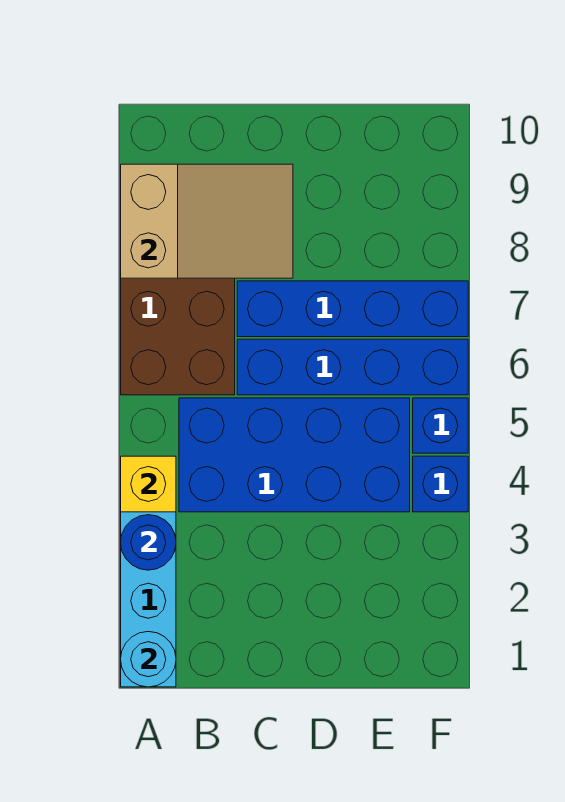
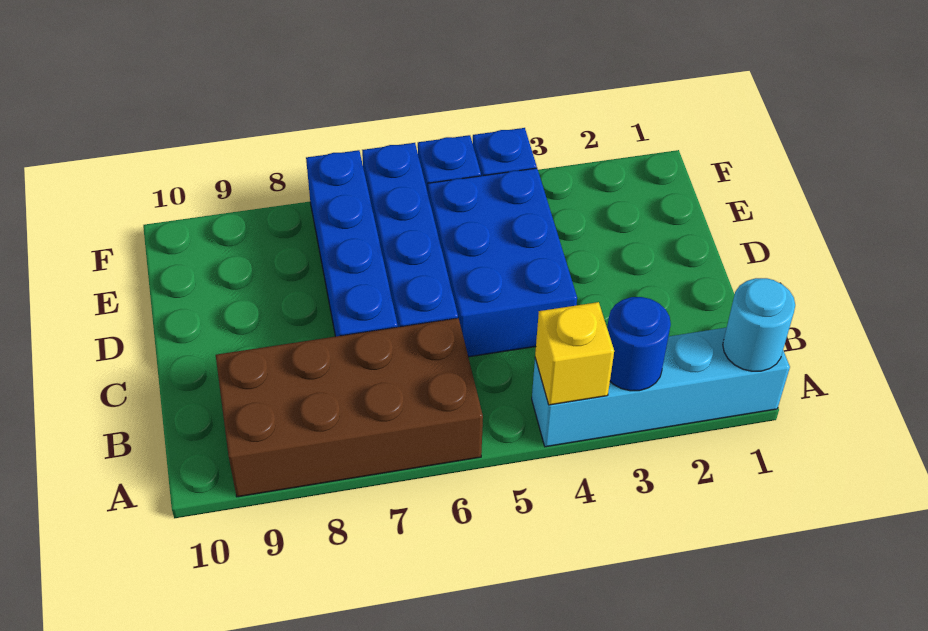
tan 2x3 slope [121,164,293,278] -> none
blue 2x4 brick [179,398,410,512] -> blue 2x3 brick [428,168,577,357]

